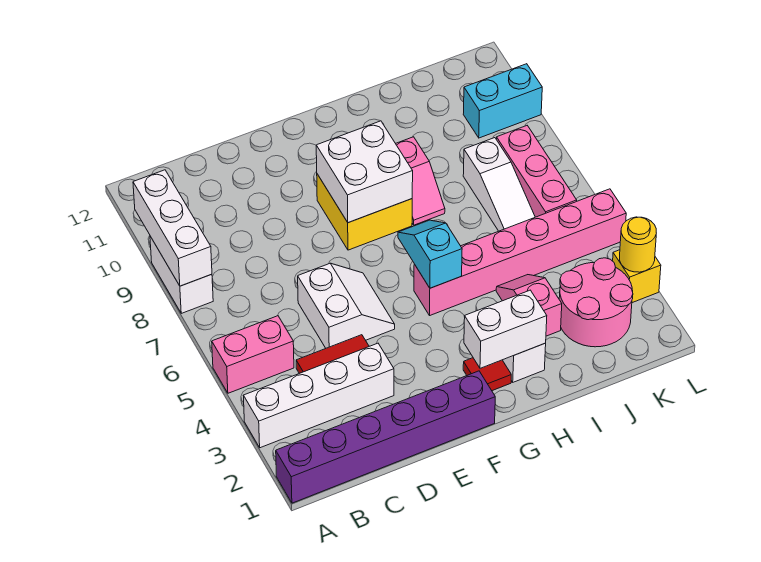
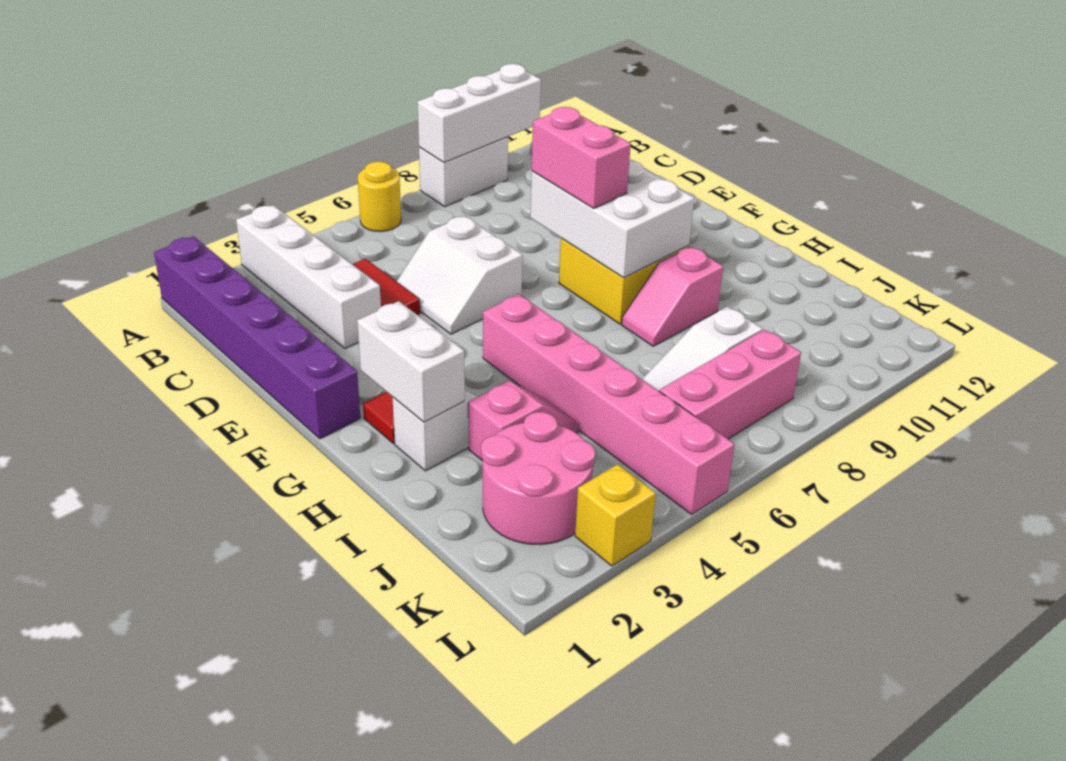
pink 1x2 brick [212,316,294,393] -> pink 1x2 brick moved to [532,107,631,208]
white 2x2 slope [298,263,395,348] -> white 2x2 slope turned to [397,216,522,334]
white 2x2 brick [316,121,413,223] -> white 2x3 brick [530,161,694,278]
cyan 1x2 slope [398,220,462,288] -> none
cyan 1x2 brick [463,64,542,138] -> none
yellow 1x1 round brick [620,217,656,272] -> yellow 1x1 round brick moved to [358,162,401,232]

